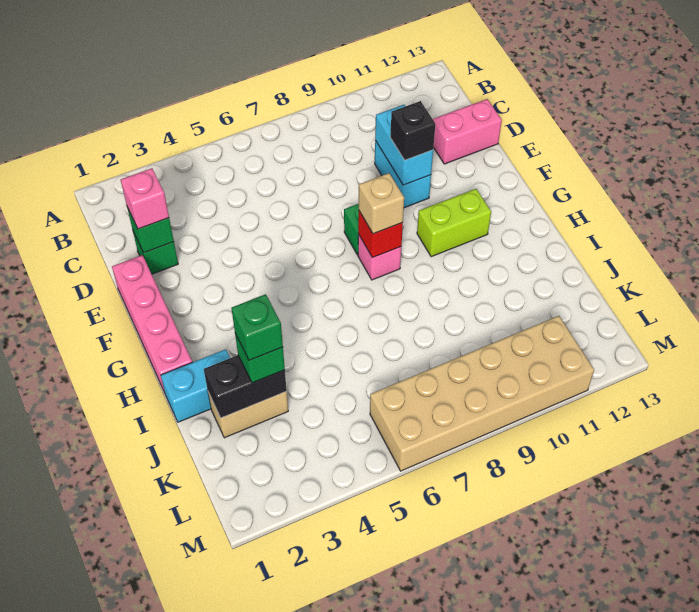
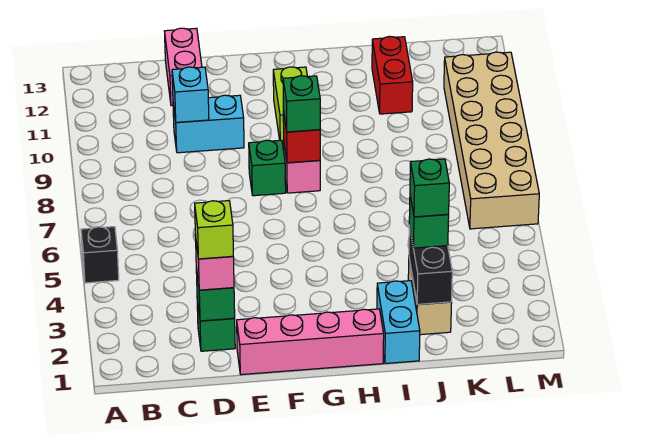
none -> lime 1x1 brick [195,201,233,259]
cyan 1x2 brick [375,105,433,185] -> cyan 1x1 brick [172,67,209,122]
black 1x1 brick [390,101,435,160] -> black 1x1 brick moved to [81,227,119,283]
tan 1x1 brick [359,173,404,234] -> green 1x1 brick [283,76,320,132]
none -> red 1x2 brick [372,36,413,114]

